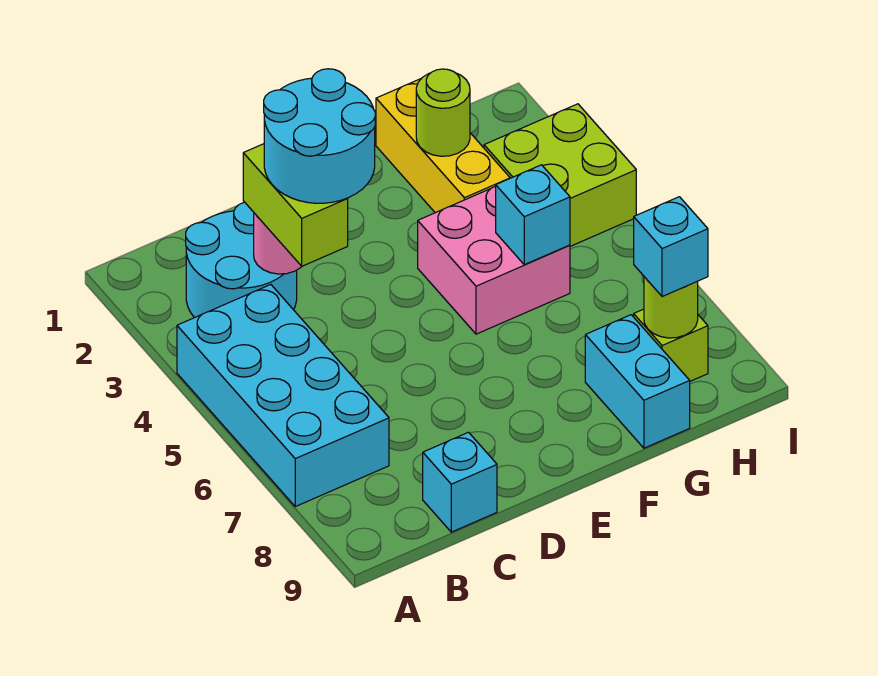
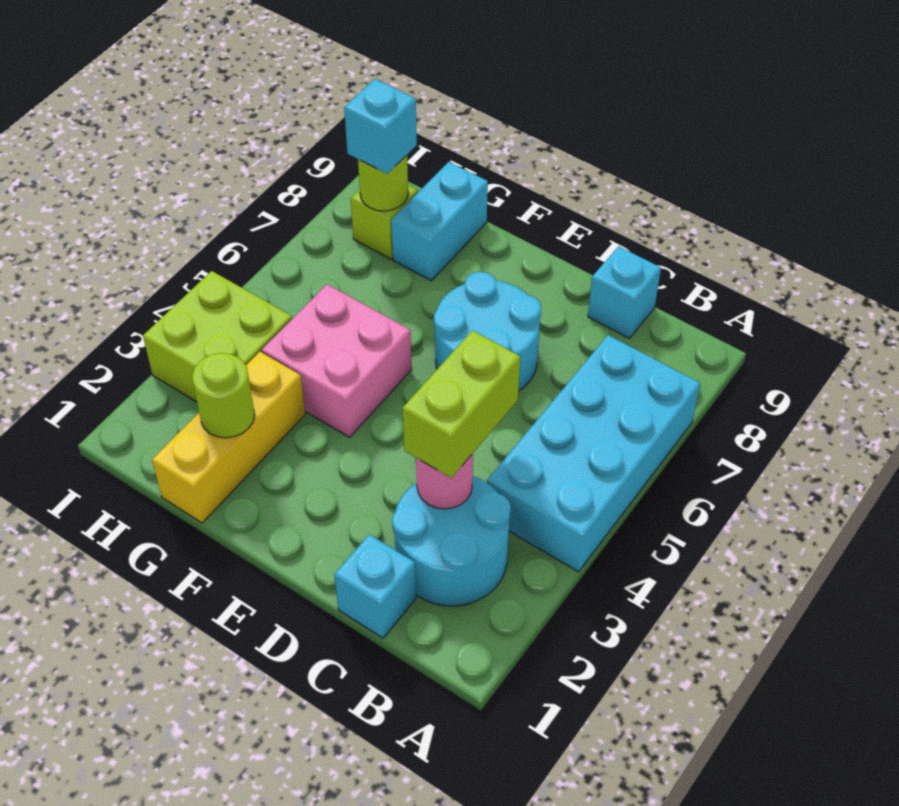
cyan 2x2 round brick [264,69,375,203] -> cyan 2x2 round brick moved to [434,272,541,391]
cyan 1x1 brick [496,165,570,265] -> cyan 1x1 brick moved to [334,534,416,638]

